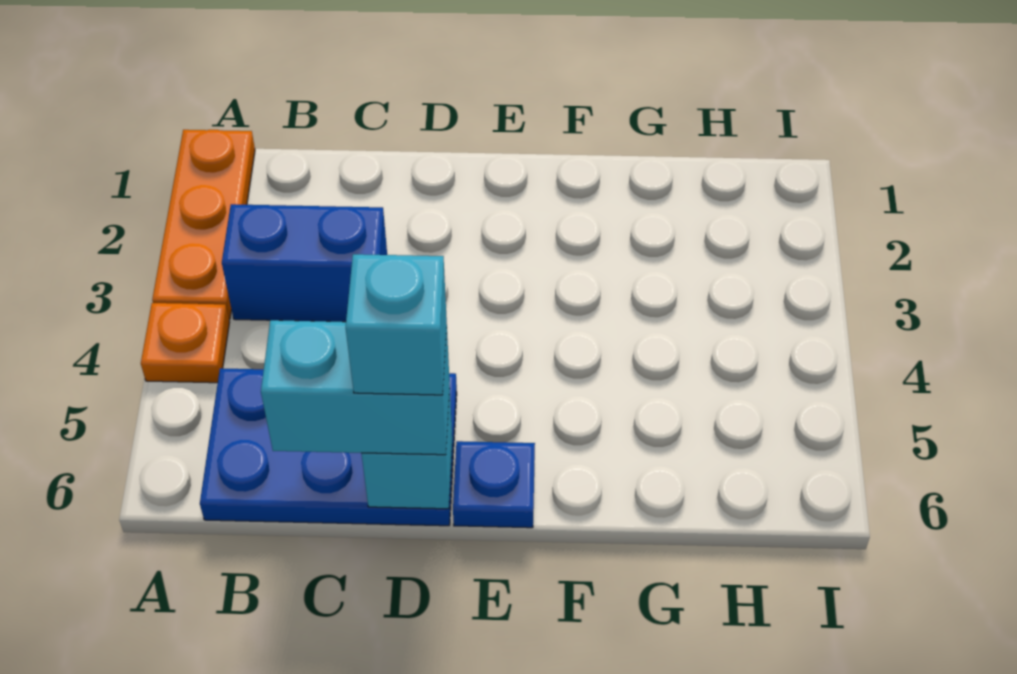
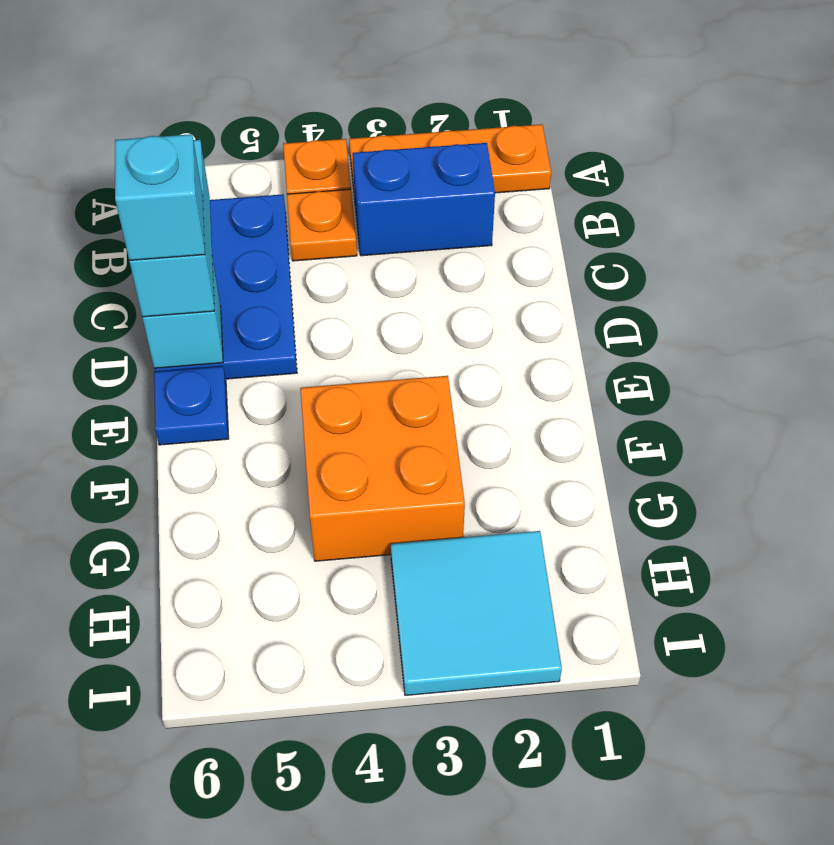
blue 1x2 brick [222,204,387,322] -> blue 1x2 brick turned to [353,143,495,256]
none -> orange 1x1 plate [287,189,357,261]
none -> orange 2x2 brick [300,376,465,561]
none -> cyan 2x2 tile [391,531,562,696]

